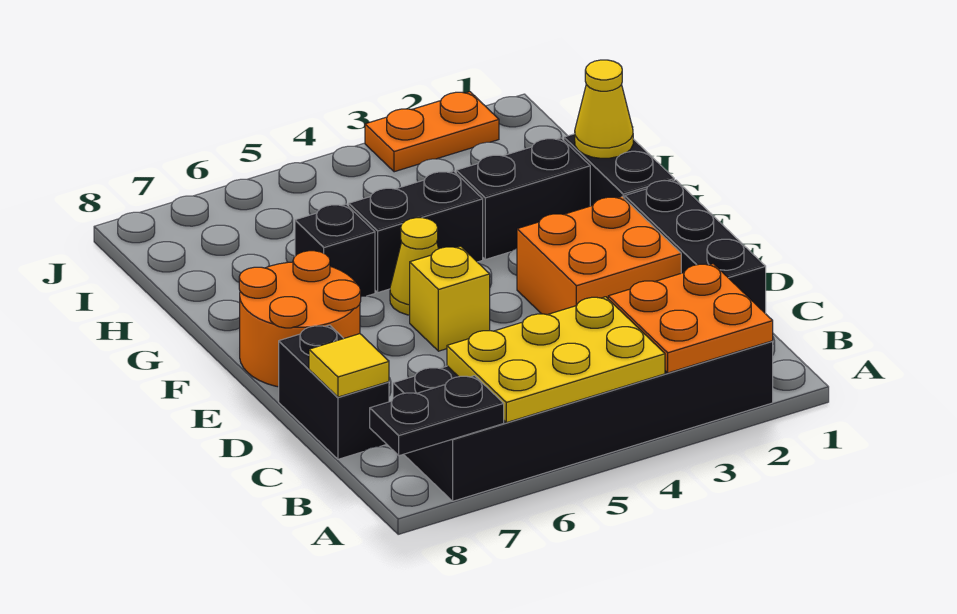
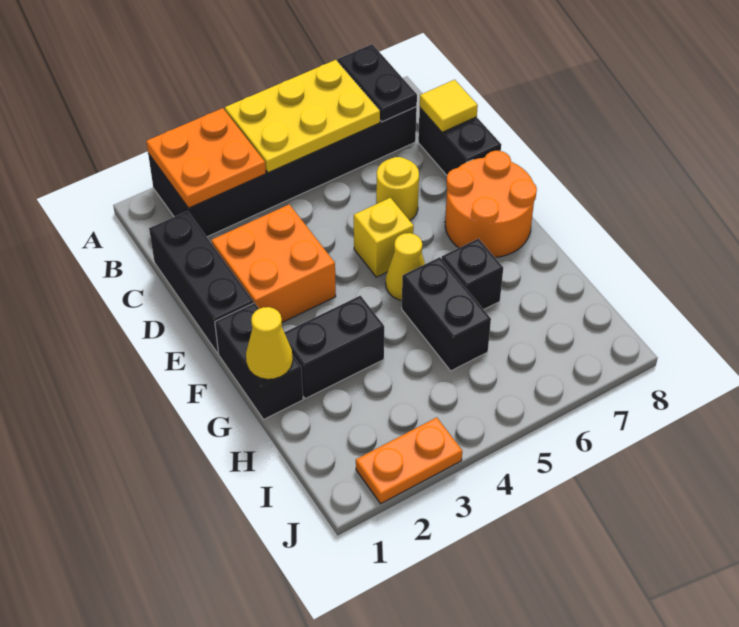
black 1x2 plate [370,376,504,456] -> black 1x2 plate turned to [338,44,417,122]
none -> yellow 1x1 round brick [376,157,419,220]
black 1x2 brick [349,171,483,292] -> black 1x2 brick turned to [402,257,491,371]

